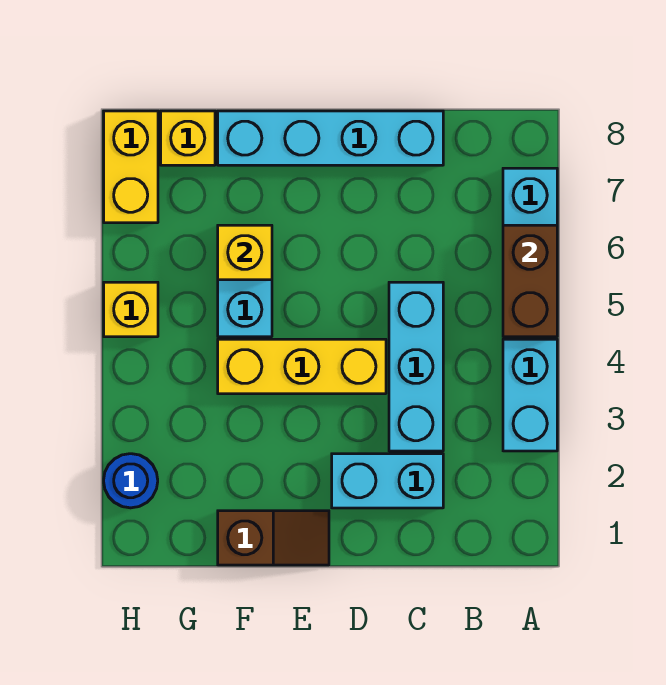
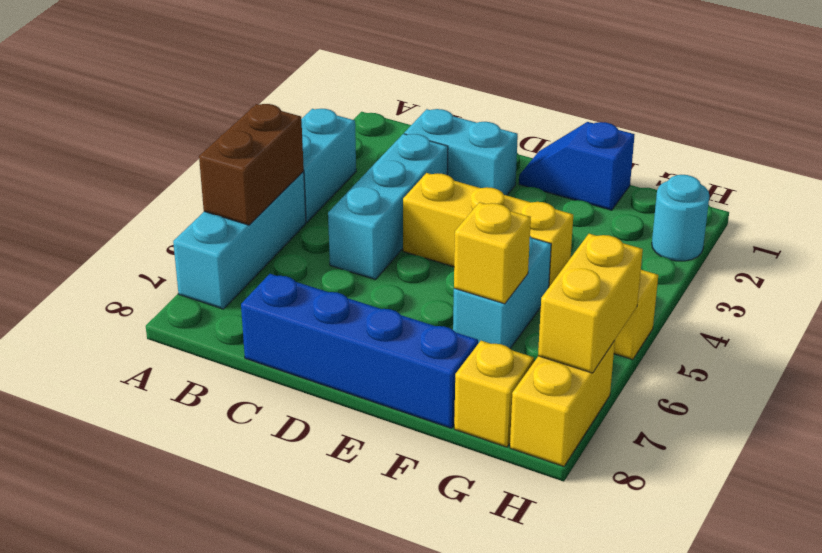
cyan 1x4 brick [218,111,443,165] -> blue 1x4 brick [241,274,478,428]
brown 1x2 slope [218,511,329,565] -> blue 1x2 slope [519,122,635,210]
blue 1x1 round brick [104,454,158,508] -> cyan 1x1 round brick [652,175,709,261]
none -> yellow 1x2 brick [538,234,643,373]

